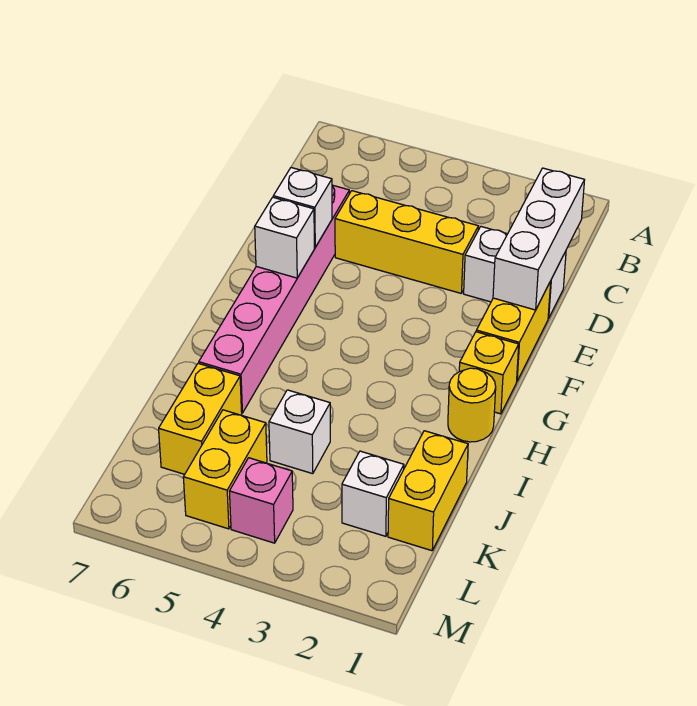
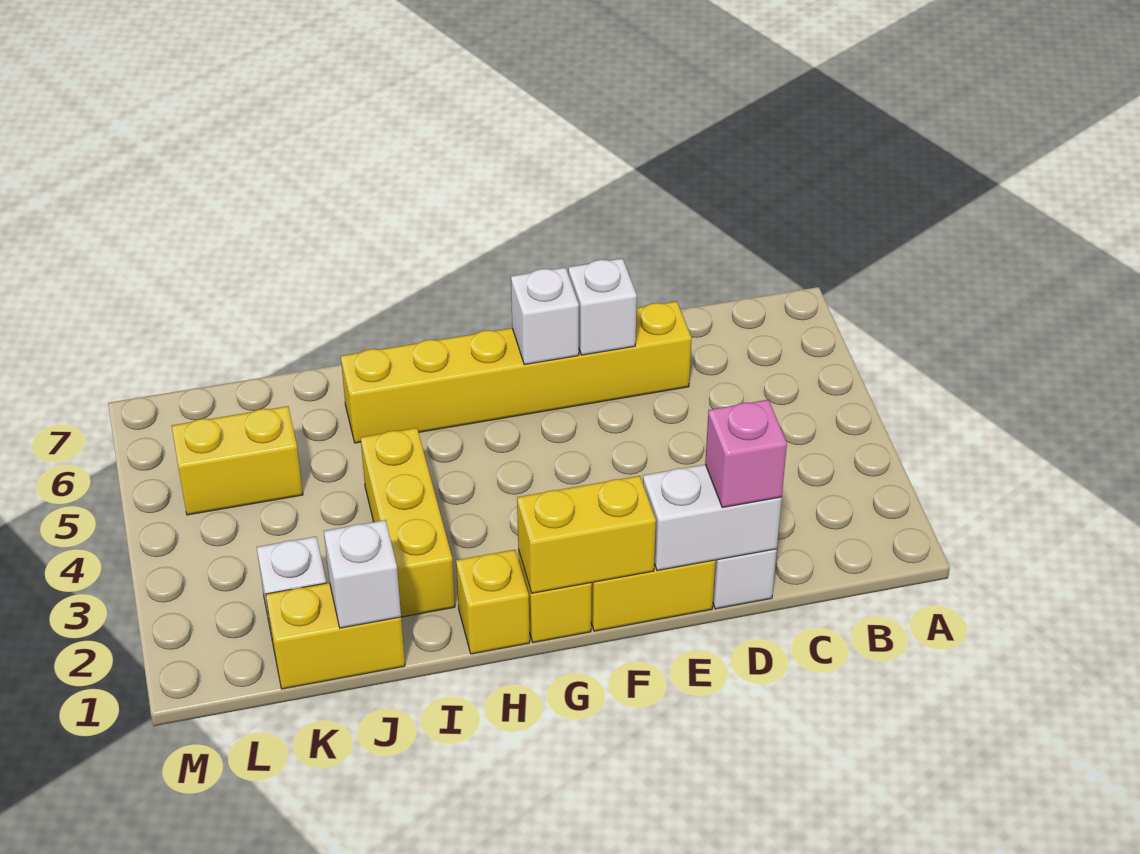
white 1x3 brick [493,168,585,310] -> white 1x2 brick [643,464,782,571]
yellow 1x3 brick [335,191,478,293] -> yellow 1x3 brick moved to [361,428,455,617]
pink 1x6 brick [199,185,349,413] -> yellow 1x6 brick [341,301,692,443]
yellow 1x1 round brick [448,368,496,442] -> yellow 1x1 brick [456,550,530,654]
white 1x1 brick [269,390,330,474] -> white 1x1 brick moved to [324,520,401,628]
yellow 1x2 brick [159,363,242,474] -> yellow 1x2 brick moved to [517,476,656,593]
pink 1x1 brick [229,458,293,543] -> pink 1x1 brick moved to [705,400,787,508]

